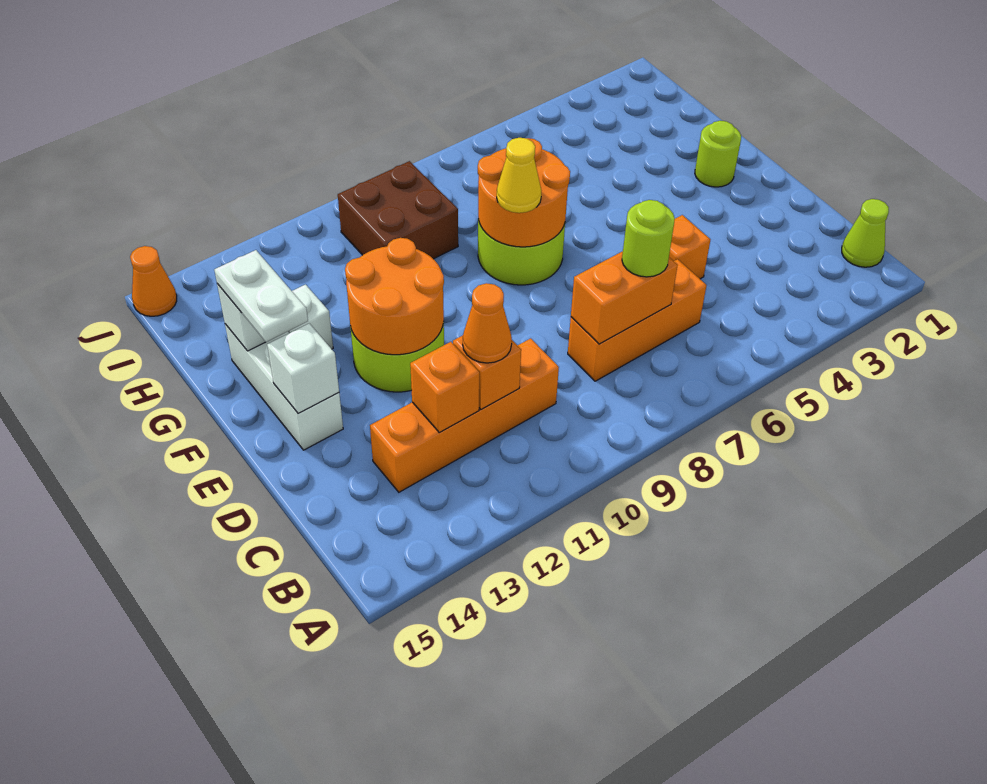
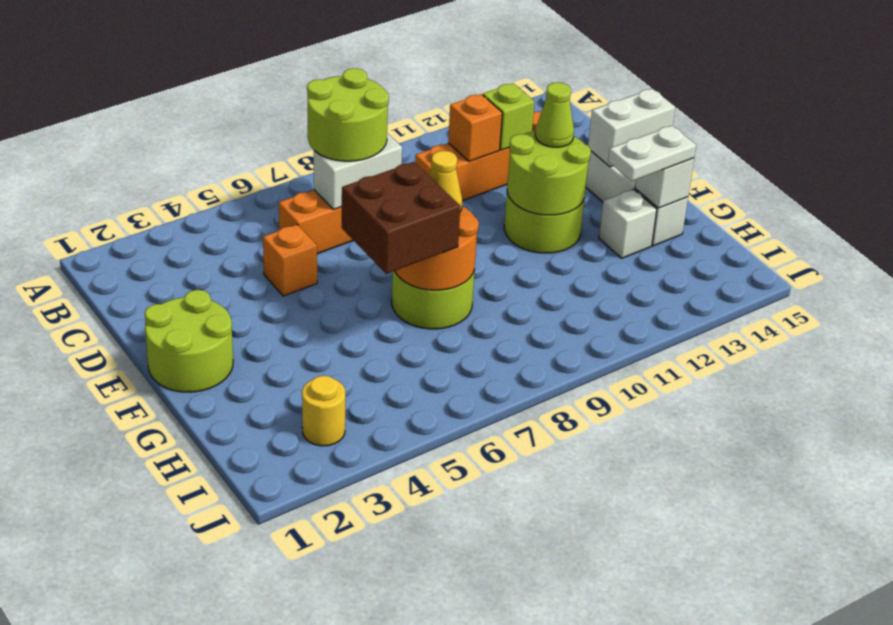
lime 1x1 cone [842,199,889,267] -> lime 1x1 cone moved to [535,82,574,147]
orange 1x2 brick [571,251,678,344] -> white 1x2 brick [314,133,402,209]
lime 1x1 round brick [622,200,675,277] -> lime 2x2 round brick [307,68,389,161]
orange 1x1 cone [463,283,512,363] -> none
orange 1x1 brick [410,342,479,432] -> lime 1x1 brick [483,83,535,150]
orange 2x2 round brick [345,238,444,355] -> lime 2x2 round brick [507,131,591,215]
white 1x1 brick [267,323,339,413] -> white 1x2 brick [588,89,675,167]
lime 1x1 round brick [695,121,741,187] -> lime 2x2 round brick [145,290,233,392]
white 1x2 plate [214,250,308,342] -> white 1x2 plate turned to [608,126,696,181]
brown 2x2 brick [338,161,458,259] -> brown 2x2 brick moved to [342,162,460,274]
none -> yellow 1x1 round brick [302,376,345,446]
orange 1x1 cone [130,246,177,316] -> none

